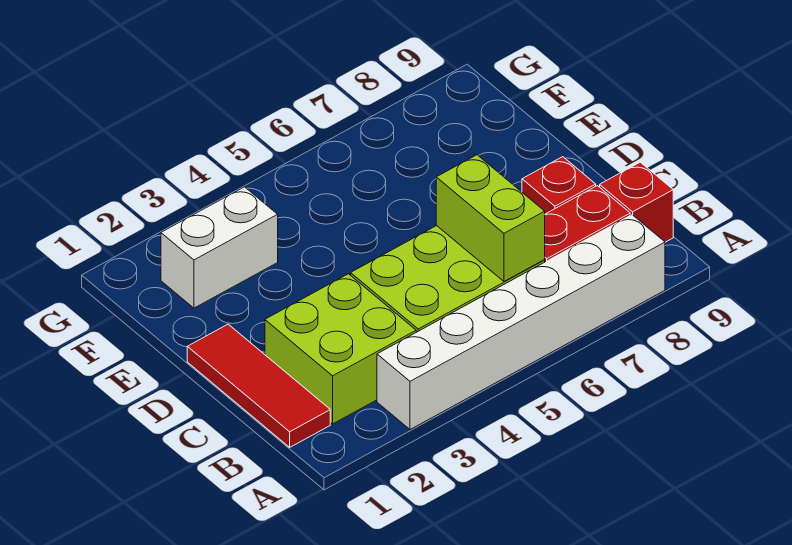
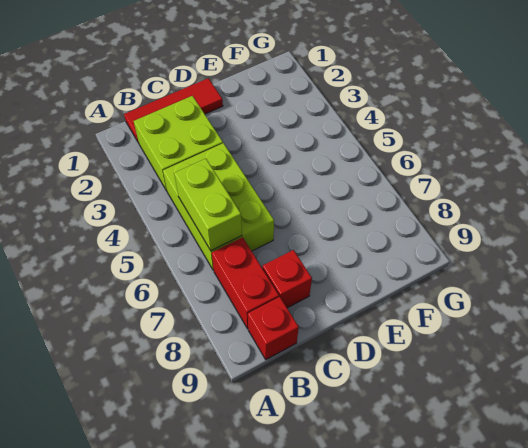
white 1x6 brick [377,215,665,430] -> none
lime 1x2 brick [436,155,545,281] -> lime 1x2 brick turned to [174,159,242,251]
white 1x2 brick [161,187,278,308] -> none

